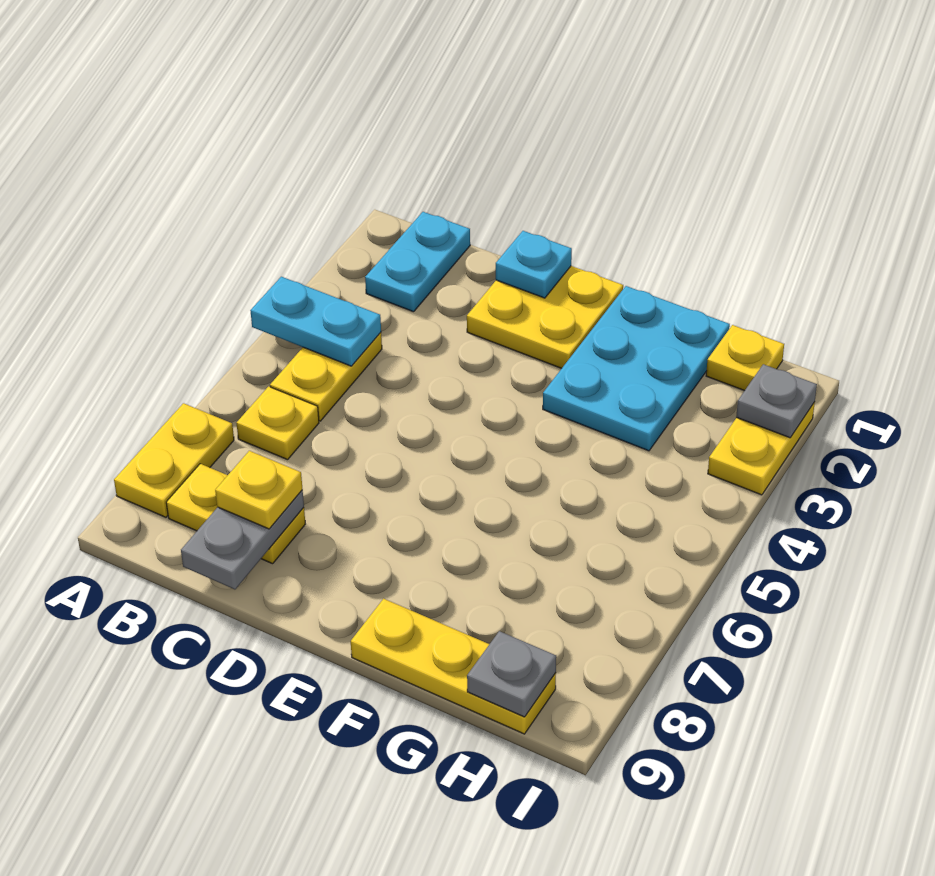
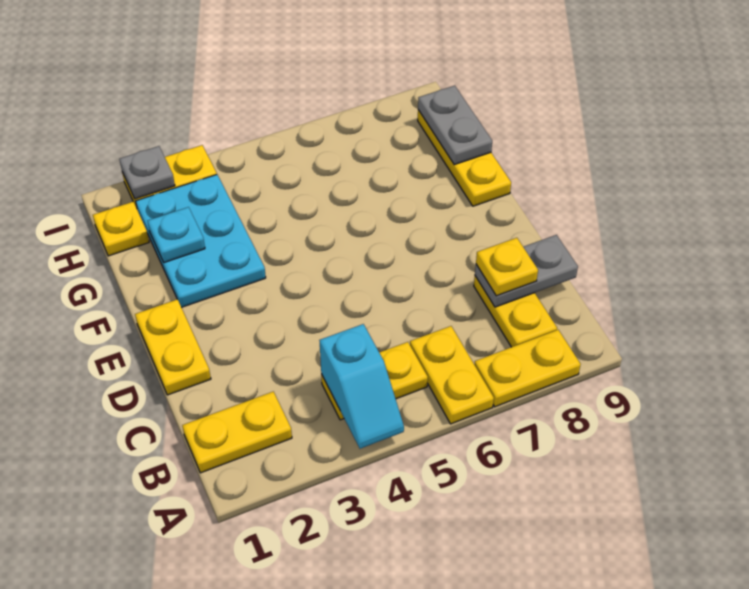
cyan 1x2 plate [250,277,381,366] -> cyan 1x2 slope [319,324,404,449]
cyan 1x2 plate [365,212,470,312] -> yellow 1x2 plate [182,392,292,473]
yellow 1x1 plate [237,386,319,460] -> yellow 1x2 plate [410,326,494,424]
yellow 2x2 plate [467,266,623,368] -> yellow 1x2 plate [135,299,211,395]
cyan 1x1 plate [496,231,572,298] -> cyan 1x1 plate moved to [148,207,205,263]
cyan 2x3 plate [543,286,730,451] -> cyan 2x3 plate turned to [136,175,266,307]
grey 1x1 plate [467,631,556,717] -> grey 1x2 plate [418,86,492,165]

